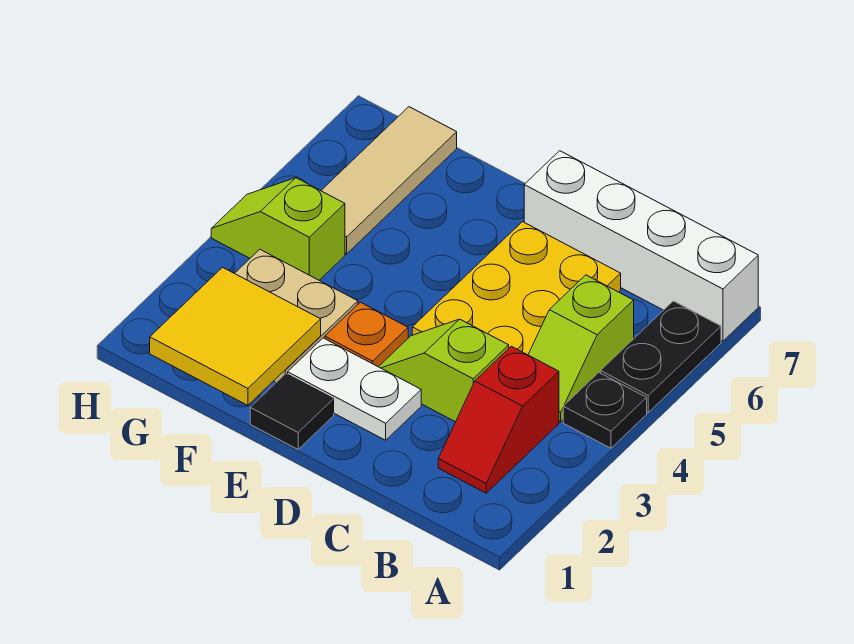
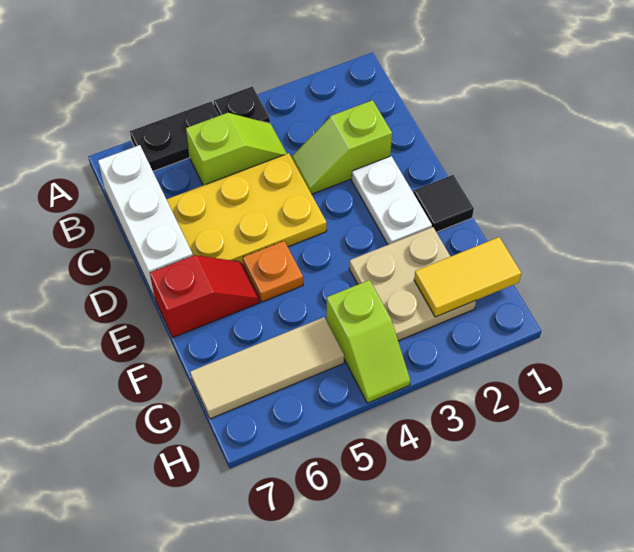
white 1x4 brick [524,151,758,341] -> white 1x3 brick [98,145,193,299]
red 1x2 slope [438,346,559,493] -> red 1x2 slope moved to [150,255,260,338]
lime 1x2 slope [379,319,509,422] -> lime 1x2 slope turned to [291,100,392,194]
orange 1x1 plate [325,302,408,367] -> orange 1x1 plate moved to [243,241,303,302]
yellow 2x2 tile [150,267,321,405] -> yellow 1x2 tile [414,237,521,317]

